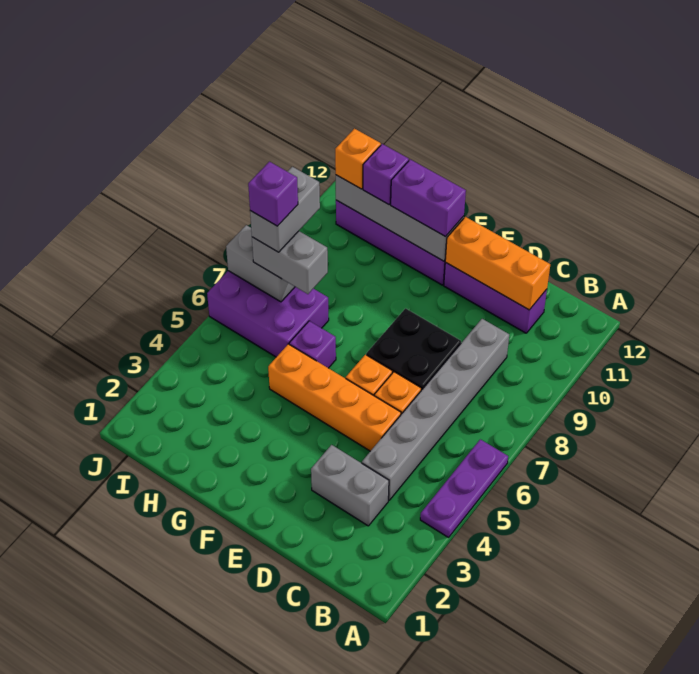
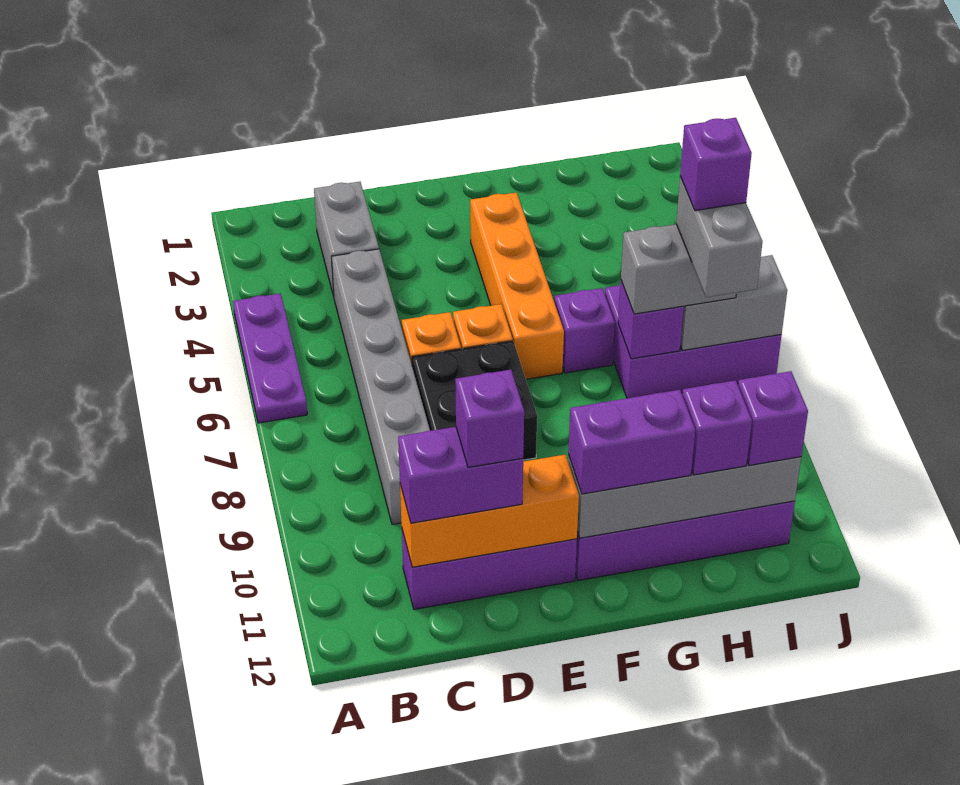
grey 1x2 brick [311,445,389,526] -> grey 1x2 brick turned to [314,182,379,296]
none -> purple 1x2 brick [398,427,523,523]
orange 1x4 brick [268,344,401,451] -> orange 1x4 brick turned to [470,192,564,379]
none -> purple 1x1 brick [455,370,524,467]
none -> purple 1x1 brick [618,281,684,359]
orange 1x1 brick [335,129,381,189] -> purple 1x1 brick [738,371,808,465]

